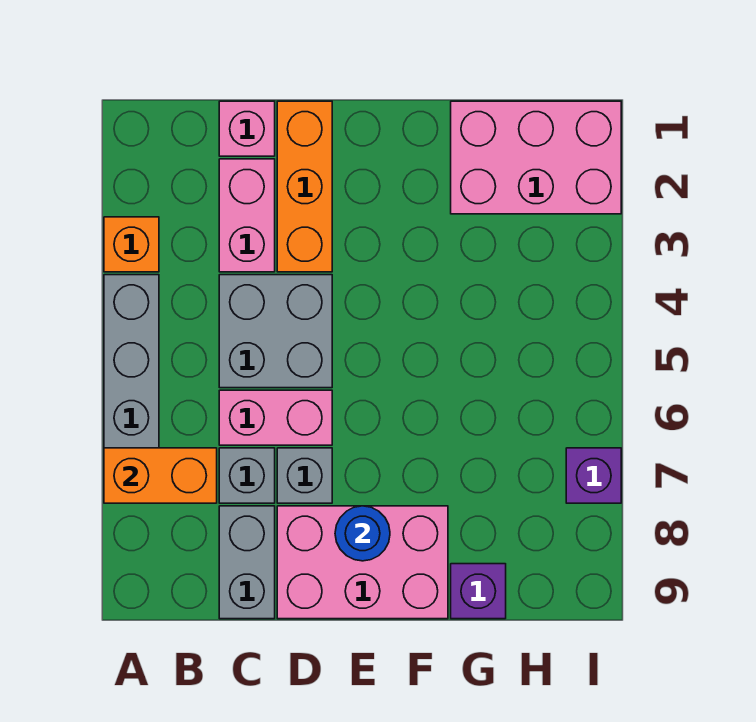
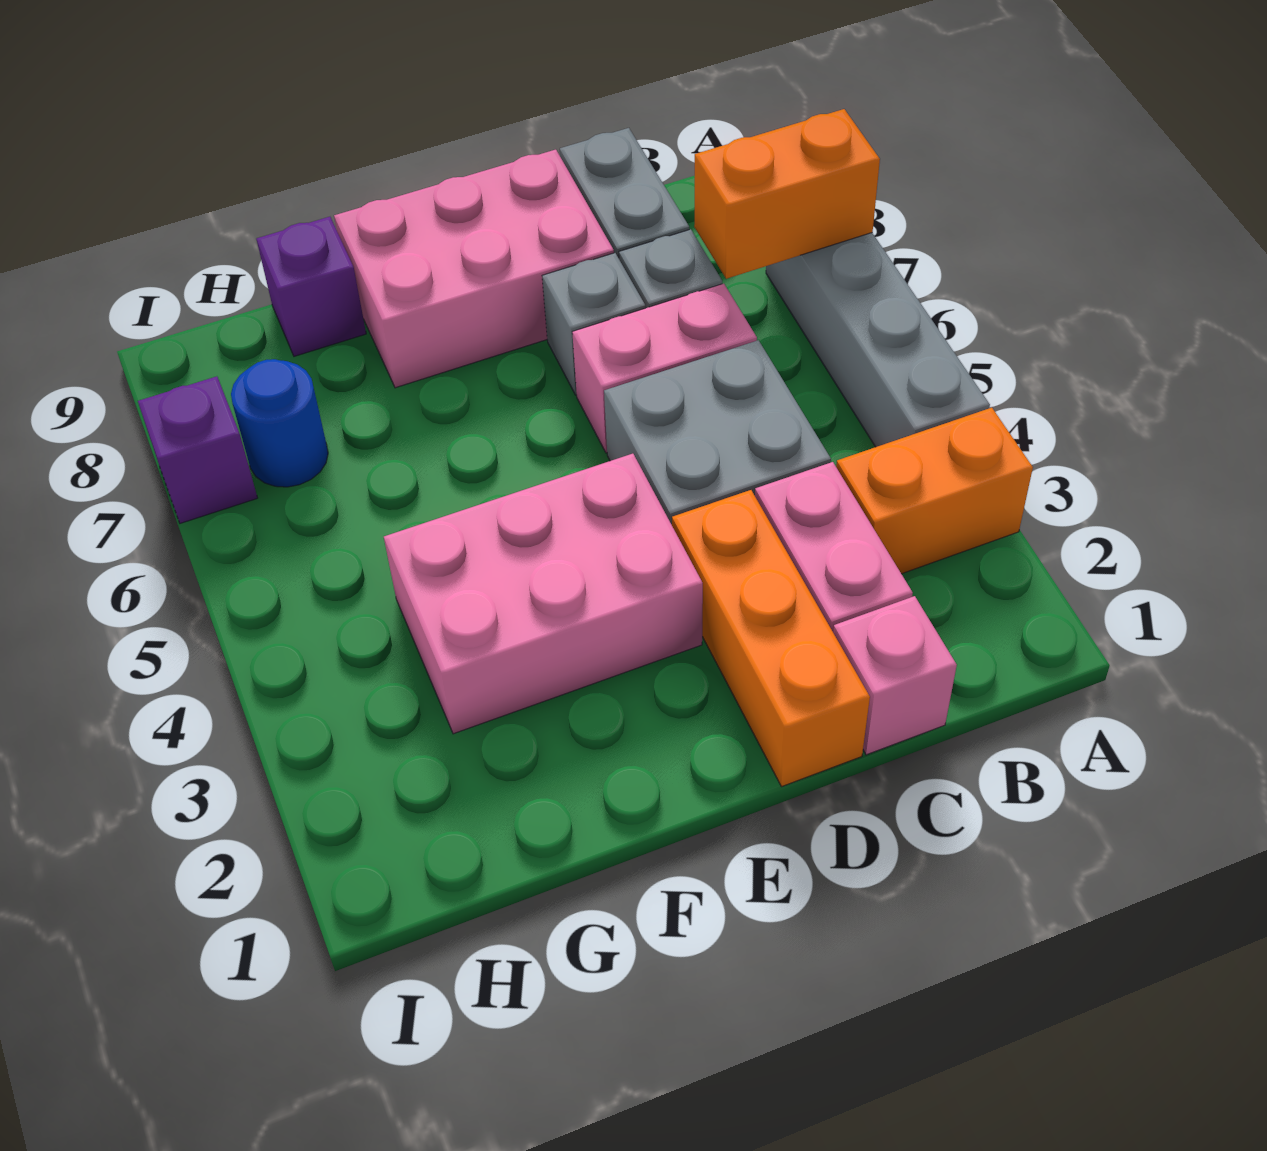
orange 1x1 brick [104,217,159,272] -> orange 1x2 brick [836,408,1033,574]
blue 1x1 round brick [335,506,390,561] -> blue 1x1 round brick moved to [231,359,328,487]
pink 2x3 brick [451,101,621,214] -> pink 2x3 brick moved to [384,454,703,734]

